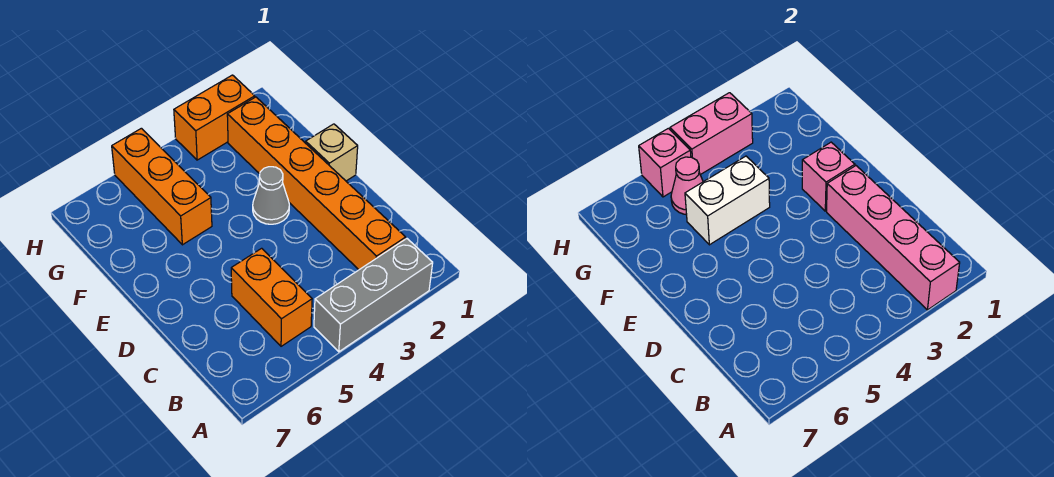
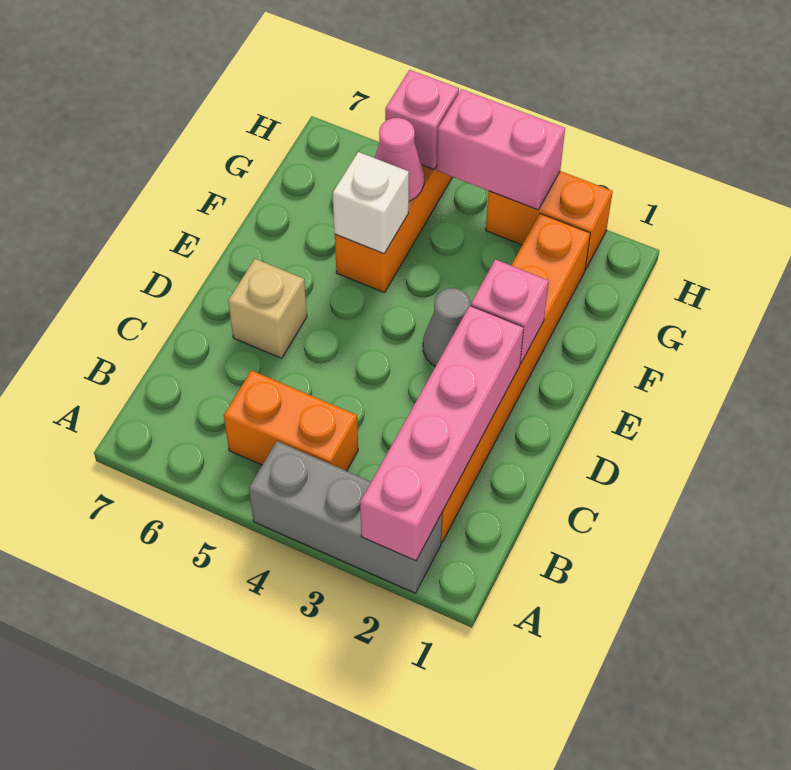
orange 1x2 brick [231,248,312,346] -> orange 1x2 brick turned to [224,370,358,471]
tan 1x1 brick [306,124,358,181] -> tan 1x1 brick moved to [228,259,307,358]
white 1x2 brick [685,156,770,245] -> white 1x1 brick [333,152,409,254]

